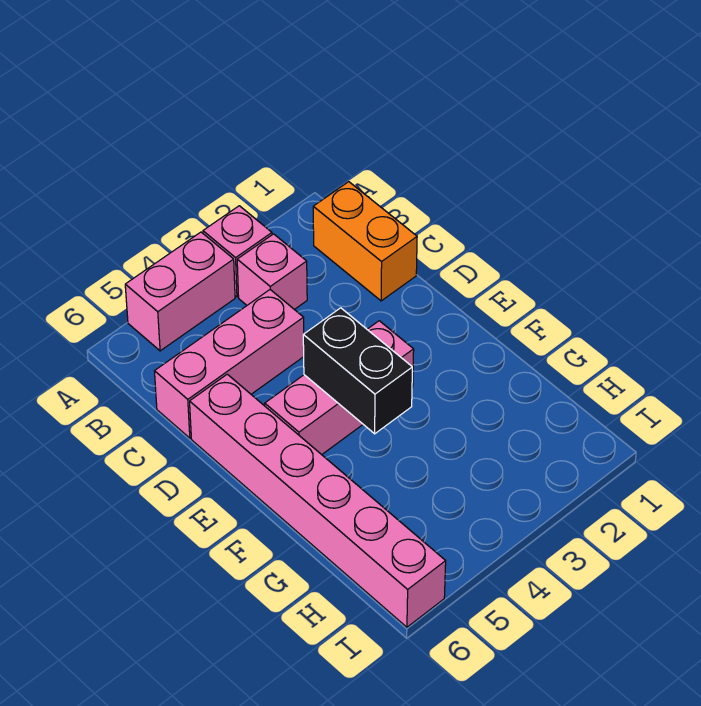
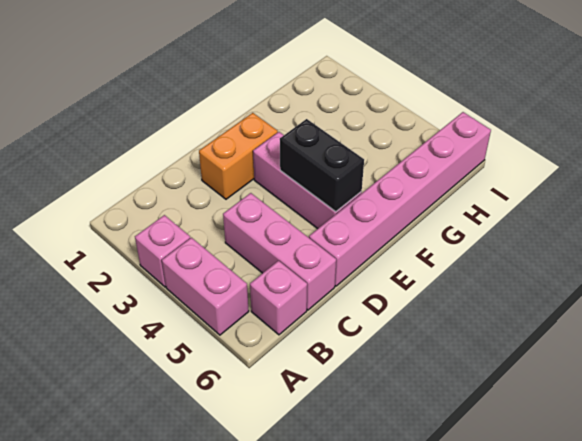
orange 1x2 brick [313,182,417,301] -> orange 1x2 brick moved to [199,113,278,199]
pink 1x1 brick [237,234,307,309] -> pink 1x1 brick moved to [250,261,307,335]
black 1x2 brick [303,308,412,434] -> black 1x2 brick turned to [280,119,364,212]

